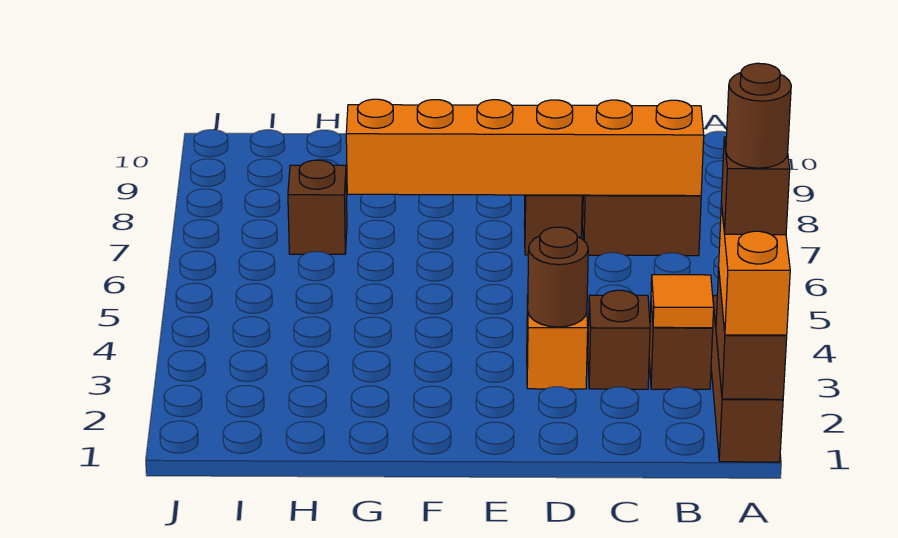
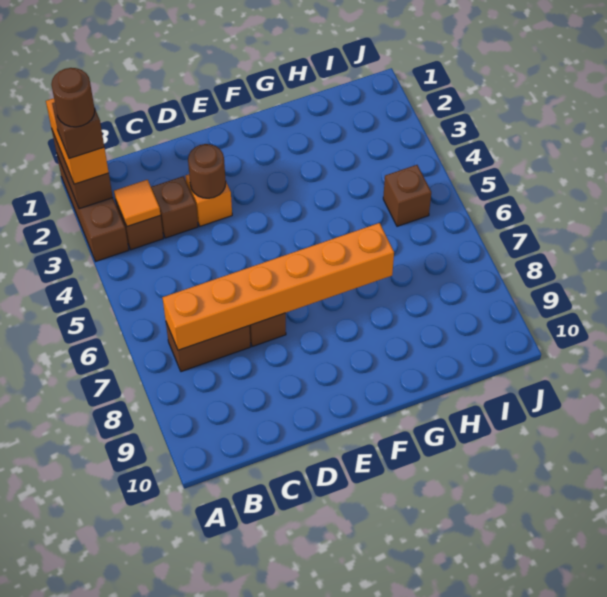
brown 1x1 brick [288,160,347,254] -> brown 1x1 brick moved to [383,165,431,226]

